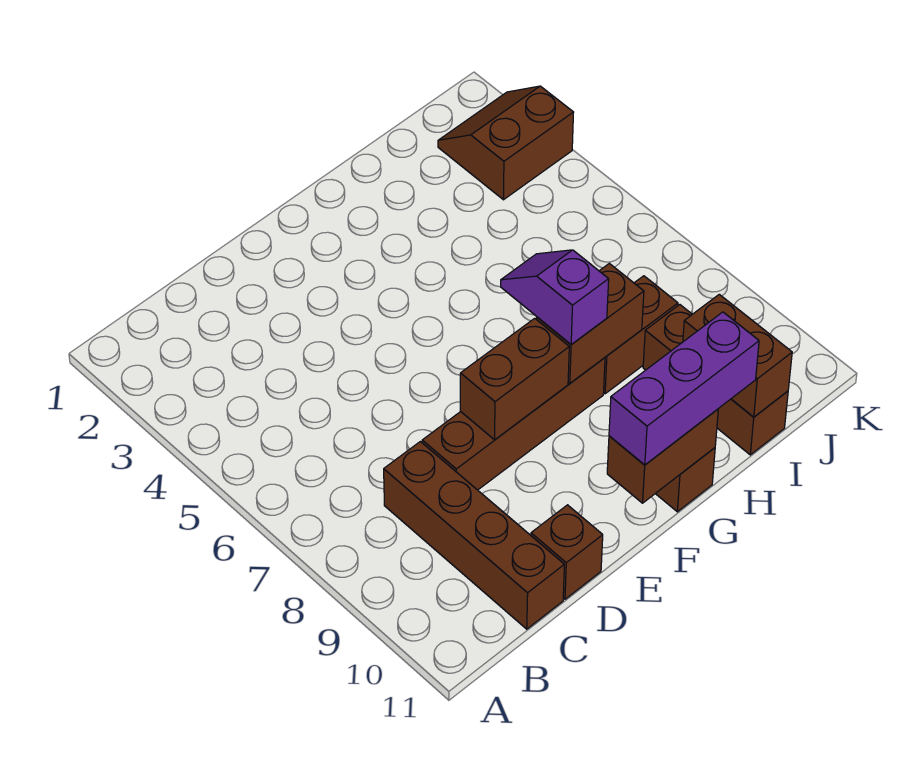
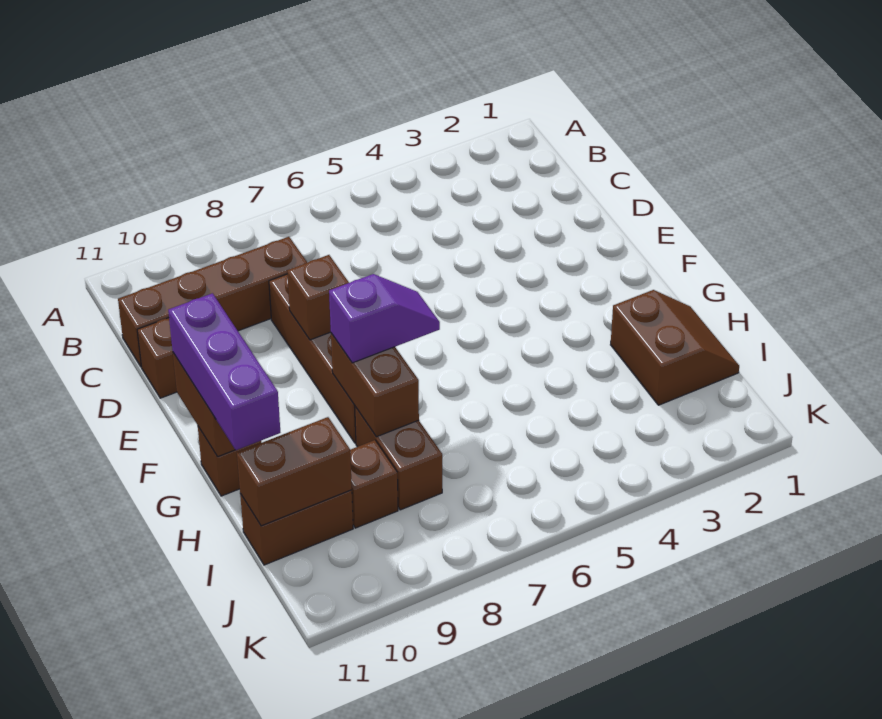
brown 1x2 brick [460,318,569,440] -> brown 1x1 brick [287,255,349,340]
brown 2x2 slope [438,86,574,200] -> brown 2x2 slope moved to [611,290,739,405]

